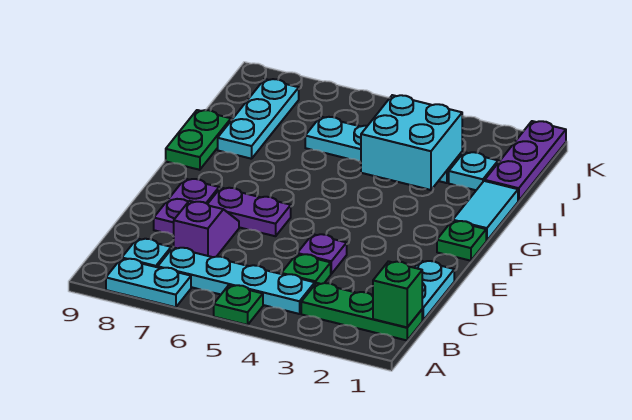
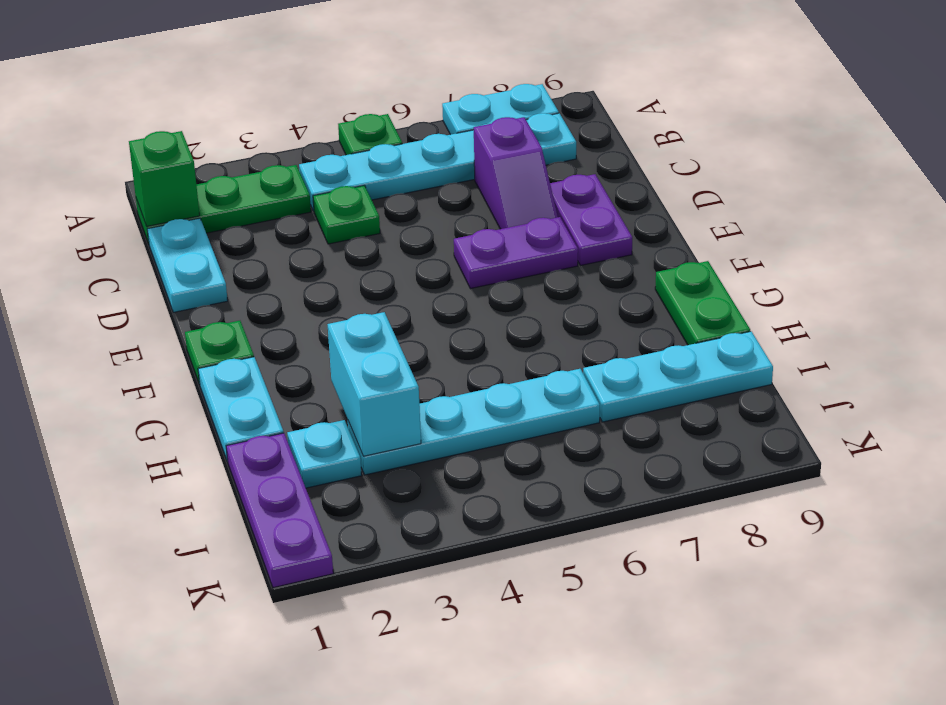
purple 1x1 plate [297,234,347,274] -> none
cyan 1x2 tile [452,181,518,241] -> cyan 1x2 plate [198,357,284,461]
cyan 2x2 brick [361,95,462,190] -> cyan 1x2 brick [328,312,421,456]
cyan 1x3 plate [218,79,299,159] -> cyan 1x3 plate turned to [583,331,773,422]

